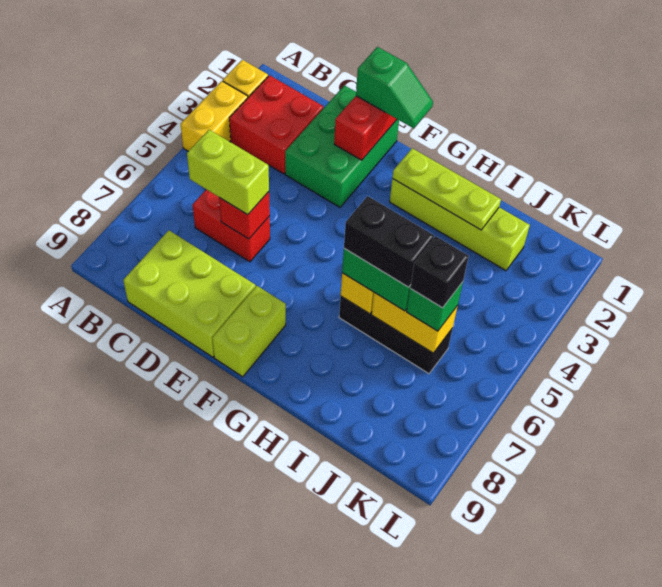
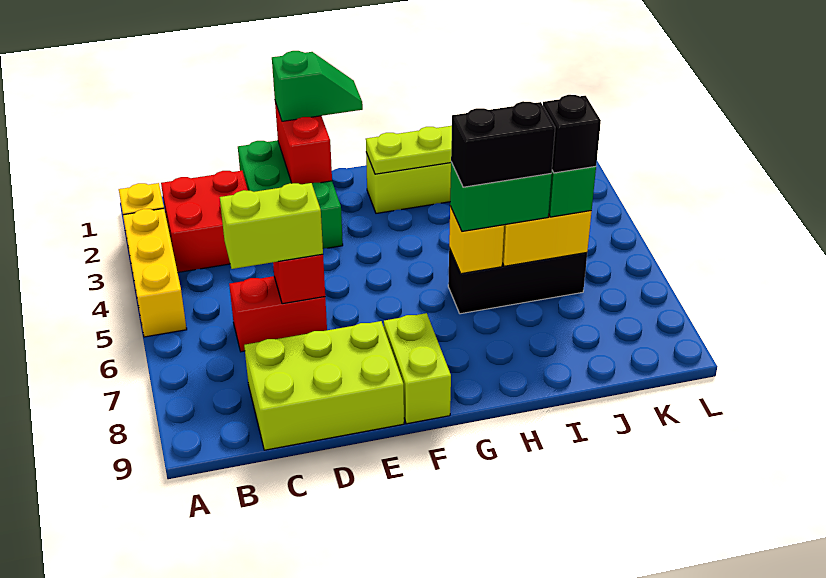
yellow 1x2 brick [181,81,248,151] -> yellow 1x3 brick [123,209,187,337]

